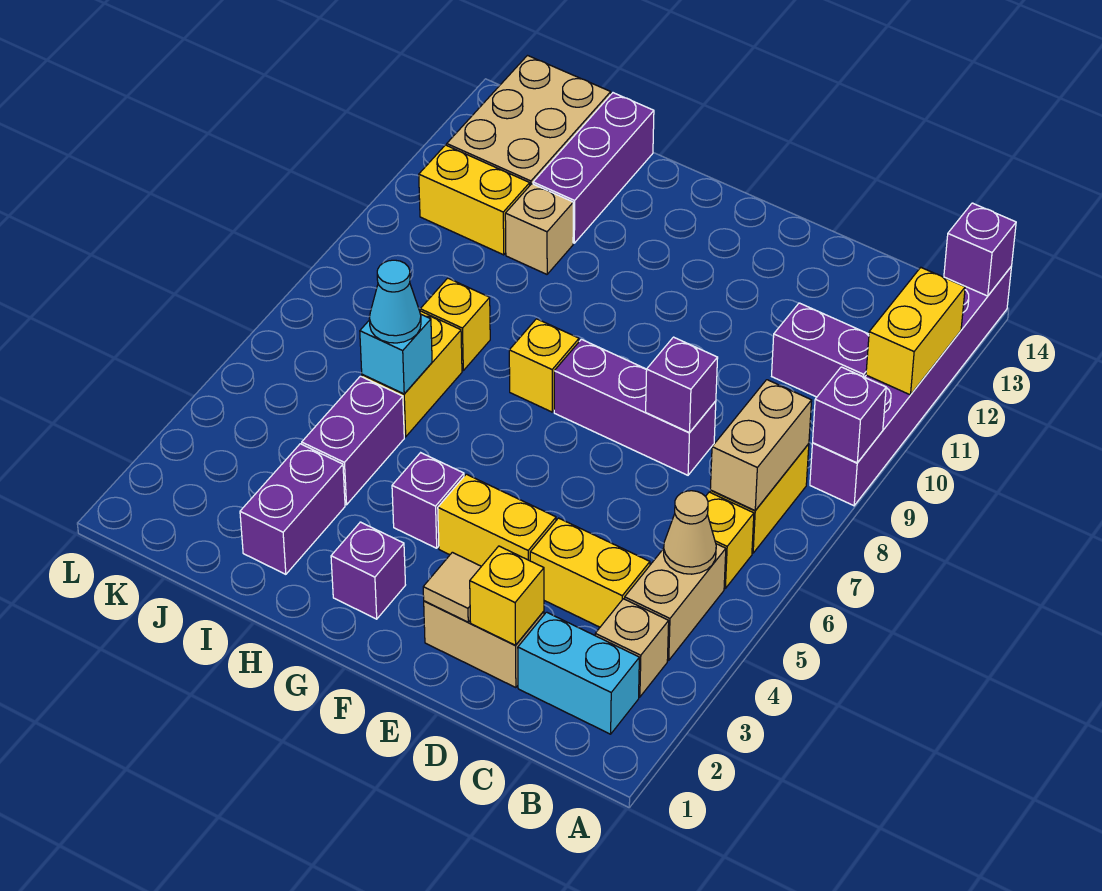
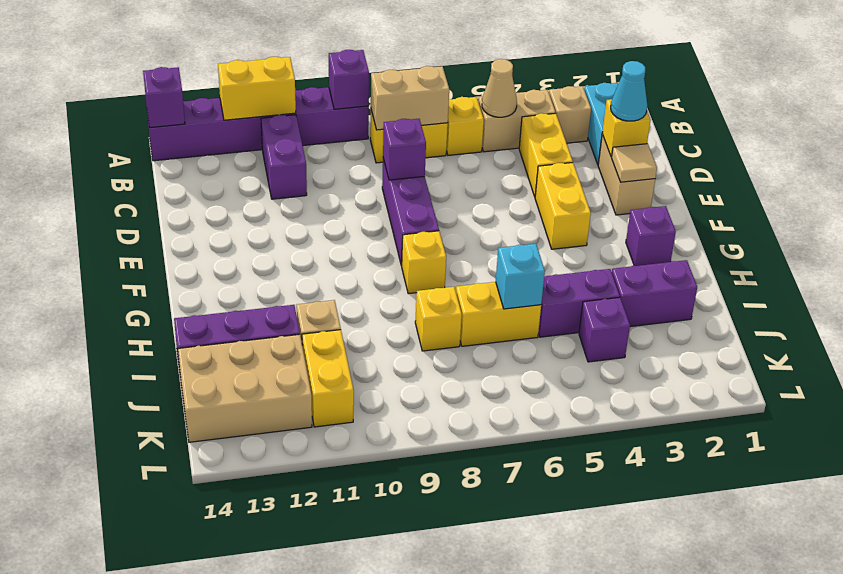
purple 1x1 brick [392,453,464,548] -> purple 1x1 brick moved to [579,297,630,362]
cyan 1x1 cone [369,260,421,343] -> cyan 1x1 cone moved to [611,61,647,121]

